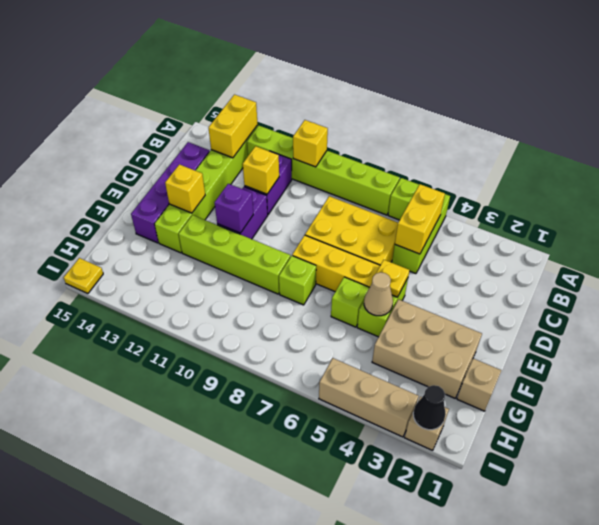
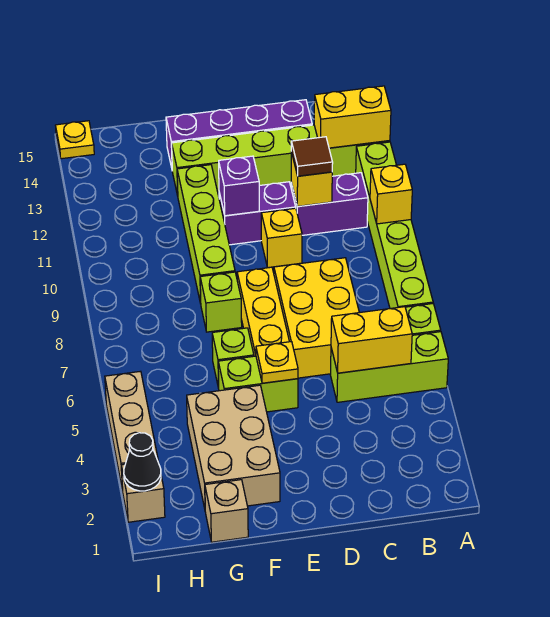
none -> brown 1x1 tile [291,137,333,176]
yellow 1x1 brick [165,164,205,213] -> yellow 1x1 brick moved to [261,208,302,268]
tan 1x1 cone [364,272,393,316] -> none

